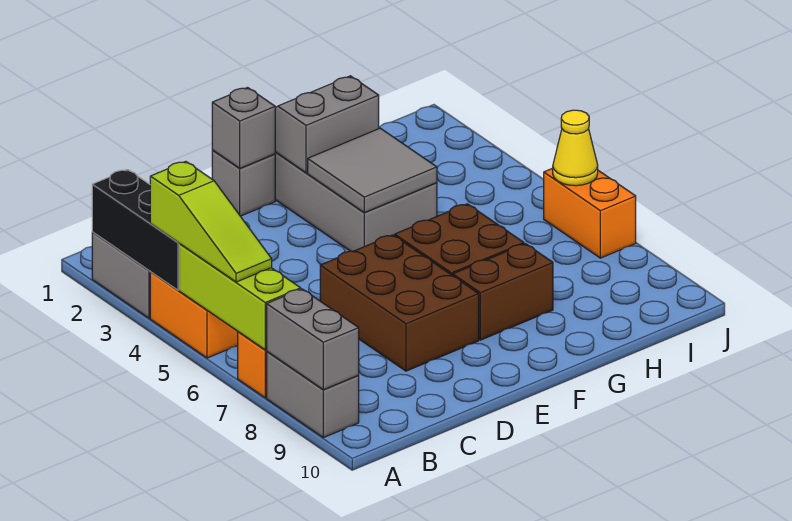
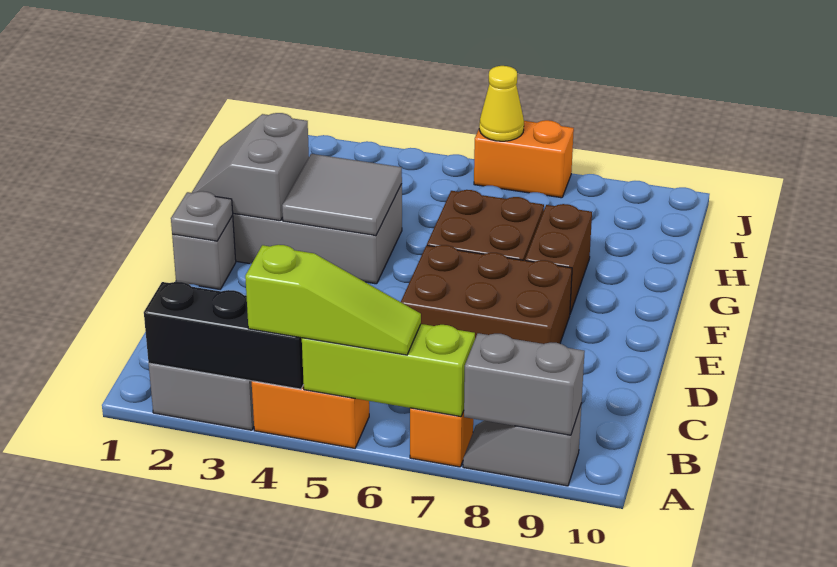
grey 1x2 brick [267,352,359,438] -> grey 1x2 slope [463,403,582,486]
grey 1x1 brick [212,88,275,168] -> grey 1x1 plate [171,191,233,241]

